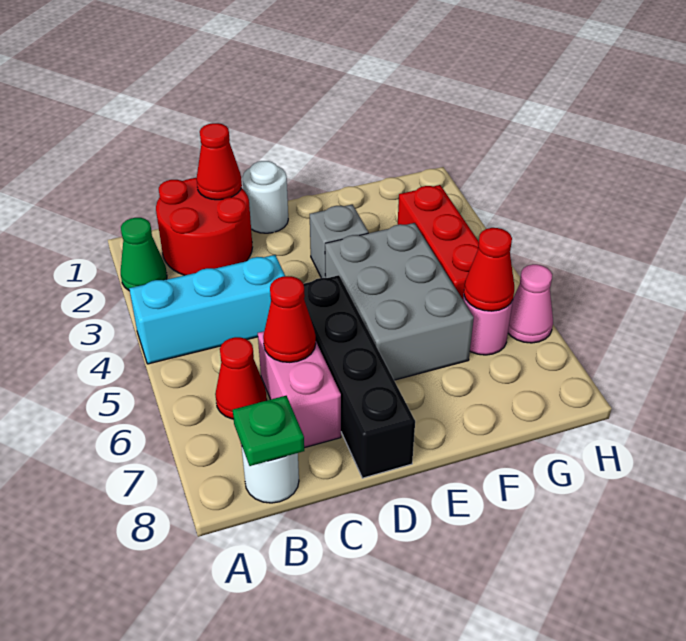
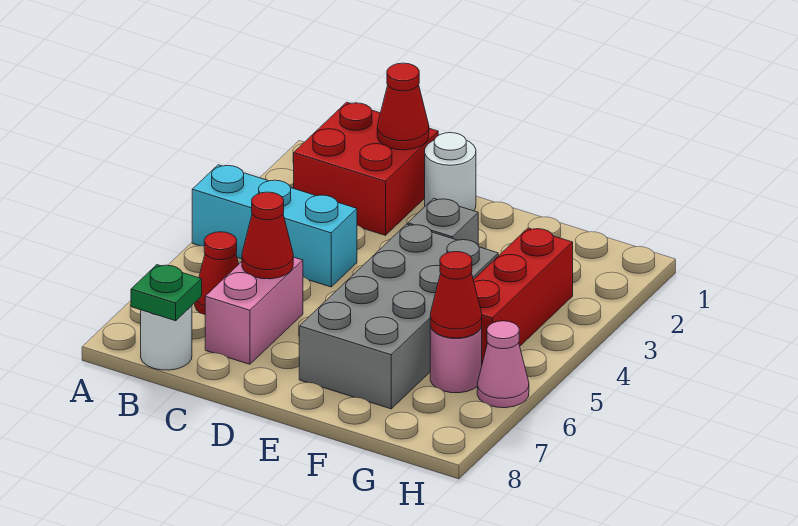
green 1x1 cone [121,218,167,291] -> none
red 2x2 round brick [156,178,252,275] -> red 2x2 brick [294,102,438,235]
black 1x4 brick [304,275,415,478] -> none
grey 2x3 brick [325,223,474,380] -> grey 2x4 brick [299,224,498,409]

